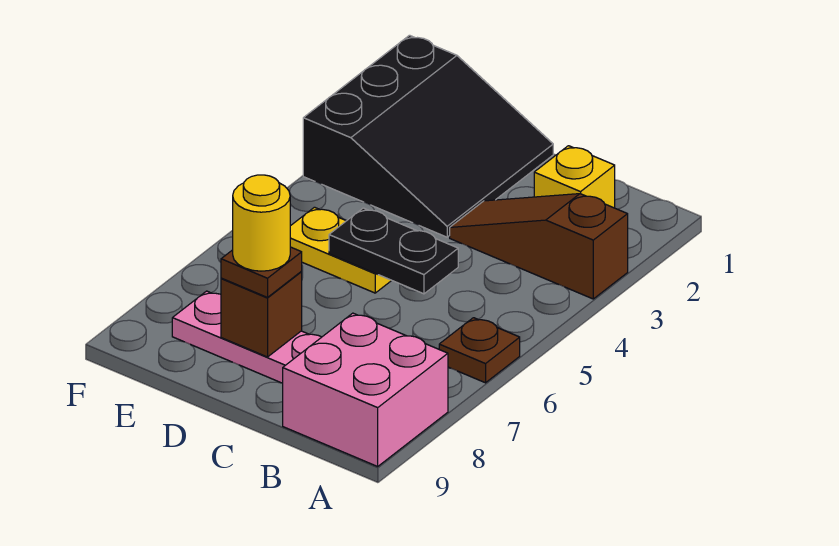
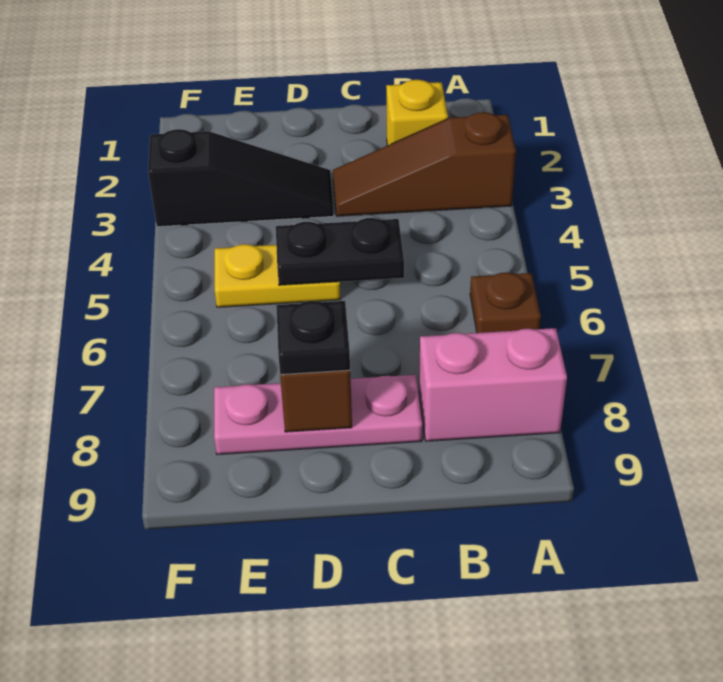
pink 2x2 brick [283,313,448,466] -> pink 1x2 brick [419,328,567,441]
black 3x3 slope [303,35,553,237] -> black 1x3 slope [148,129,334,227]
brown 1x1 plate [221,247,302,297] -> black 1x1 plate [276,301,350,375]
yellow 1x1 round brick [233,175,290,271] -> none

